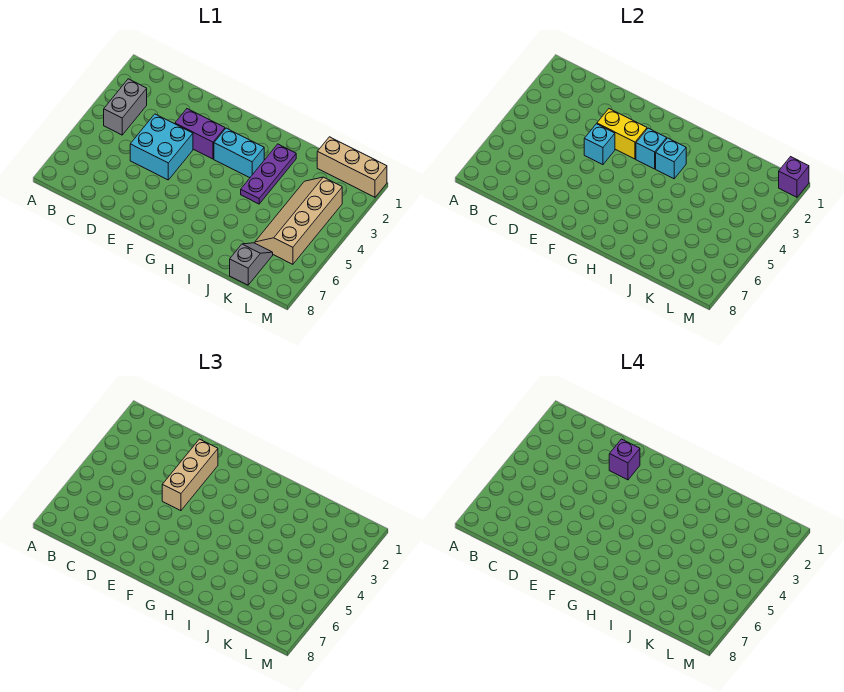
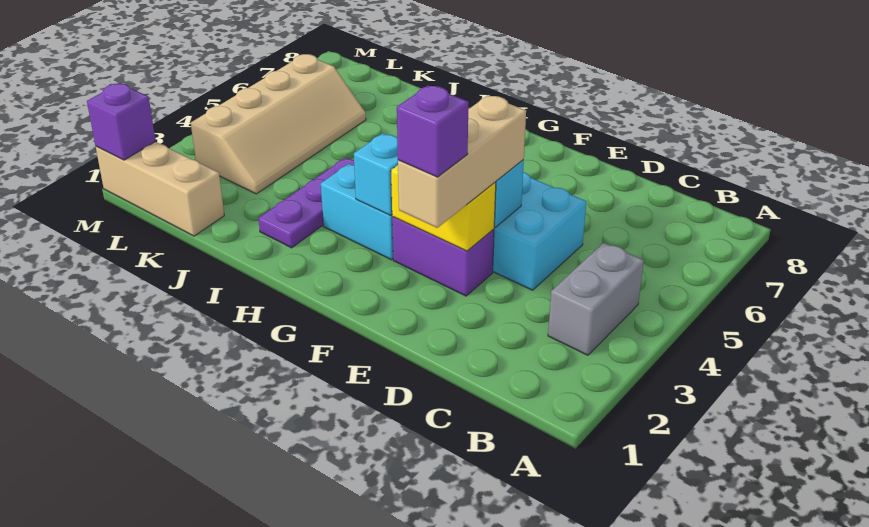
cyan 1x1 brick [656,138,686,179] -> none
grey 1x2 slope [230,243,273,285] -> none

